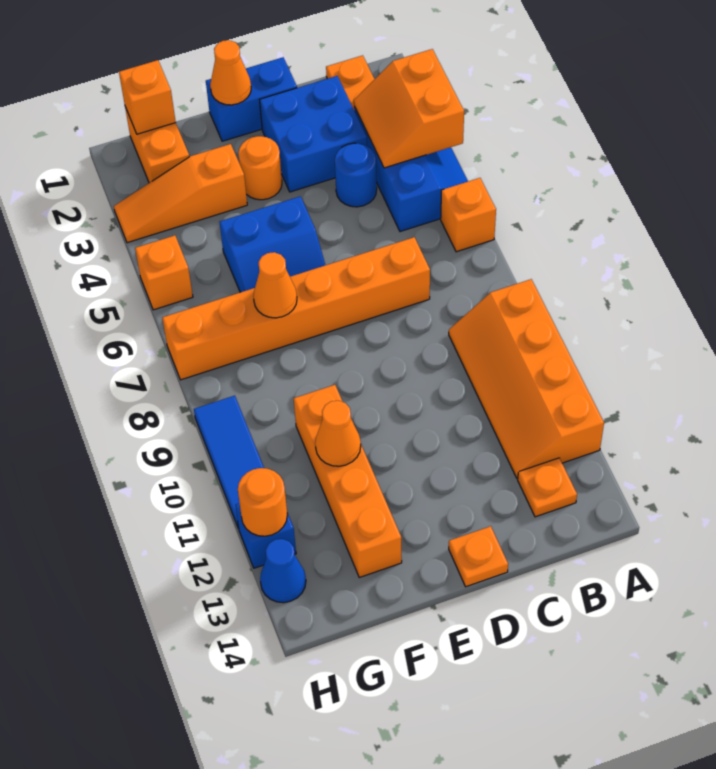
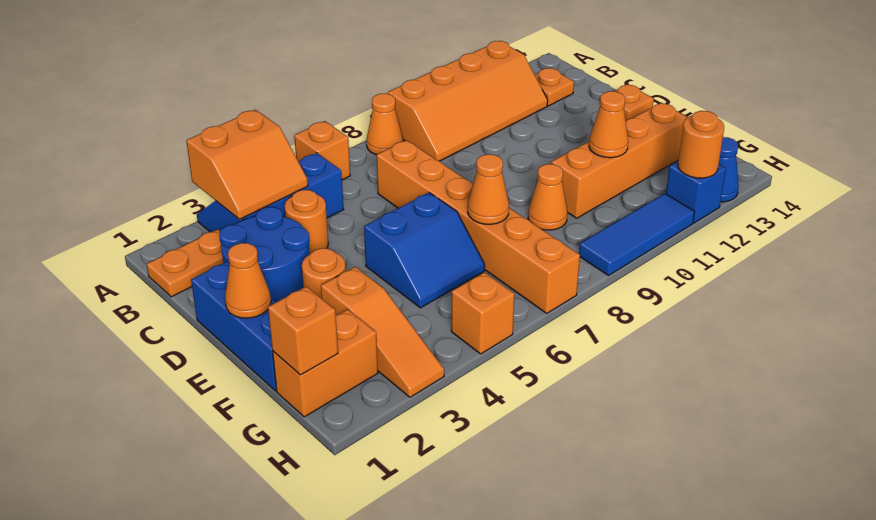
none -> orange 1x1 cone [366,94,403,155]
blue 2x2 brick [260,76,367,192] -> blue 2x2 round brick [219,207,310,302]
blue 1x1 round brick [335,143,377,207] -> orange 1x1 round brick [285,190,328,254]
blue 1x2 brick [206,57,297,141] -> blue 1x3 brick [191,261,277,391]
blue 2x2 slope [220,196,325,292] -> blue 2x2 slope turned to [364,193,485,308]
none -> orange 1x1 cone [528,164,567,230]

